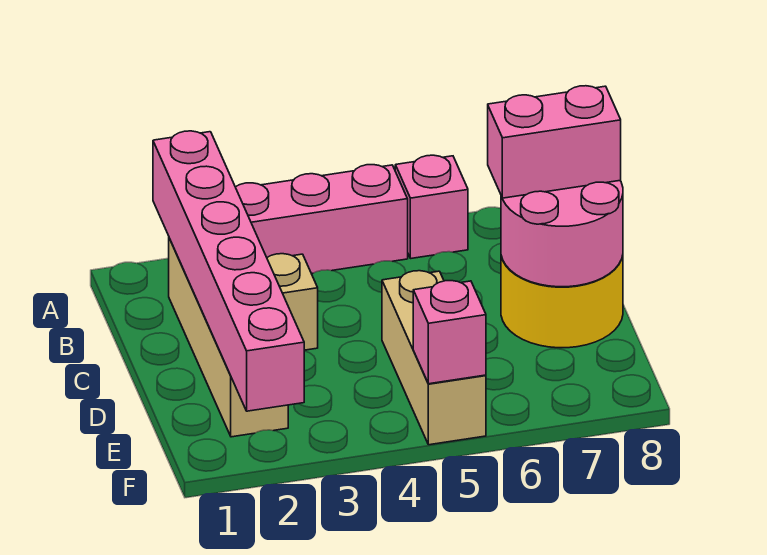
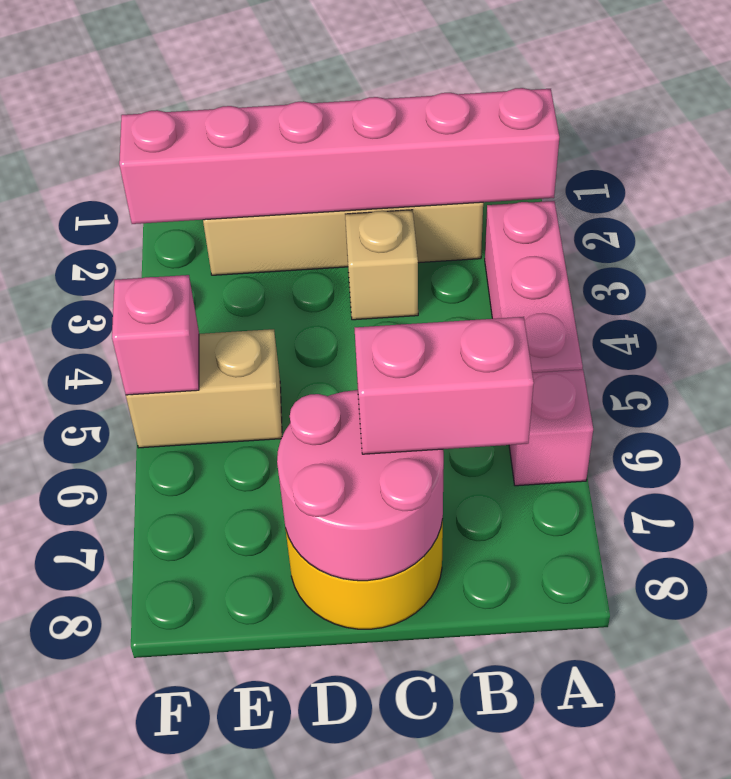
pink 1x2 brick [488,86,621,198] -> pink 1x2 brick turned to [355,317,534,454]
tan 1x3 brick [382,271,486,445] -> tan 1x2 brick [126,329,282,448]

